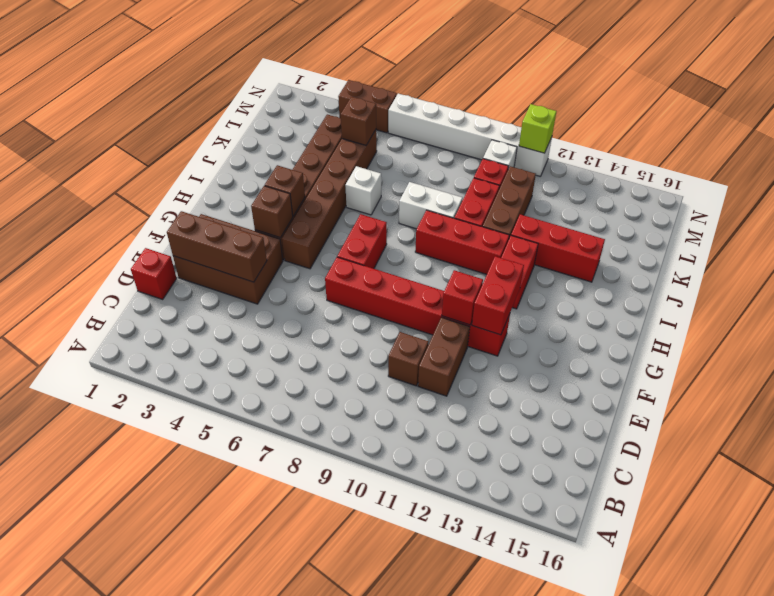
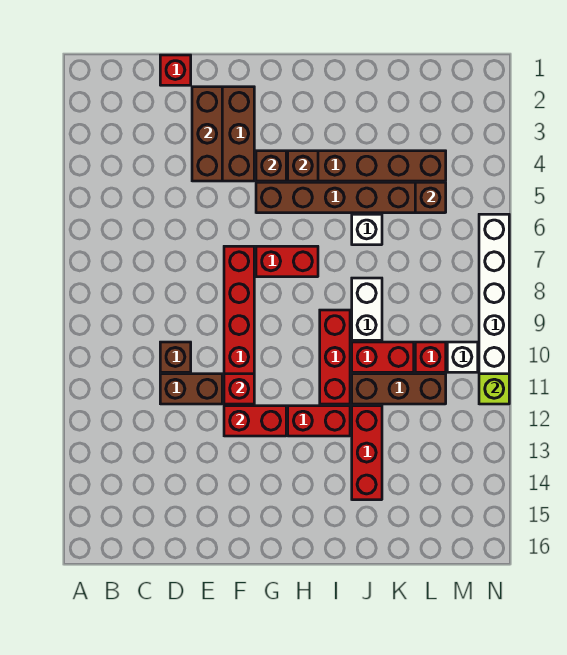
brown 1x2 brick [338,80,397,133] -> none

